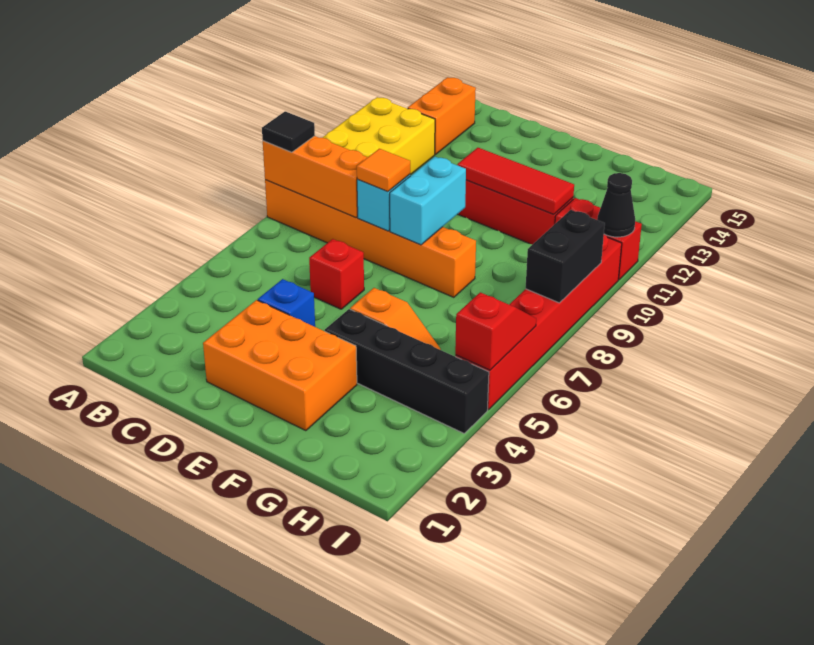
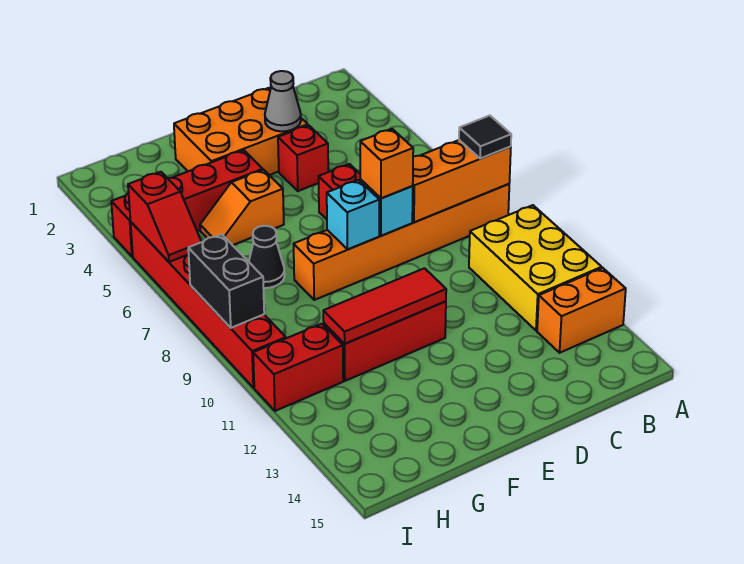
orange 1x2 brick [408,77,476,155] -> orange 1x2 brick turned to [537,268,626,353]
none -> grey 1x1 cone [265,71,301,131]
blue 1x1 brick [258,279,315,327] -> red 1x1 brick [278,125,328,191]
orange 1x1 tile [357,149,410,191] -> orange 1x1 brick [360,129,413,198]
cyan 1x2 brick [390,157,466,245] -> cyan 1x1 brick [327,180,379,249]
black 1x4 brick [325,309,489,433] -> red 1x4 brick [111,150,263,257]
black 1x1 cone [597,173,635,237] -> black 1x1 cone moved to [249,226,285,288]

